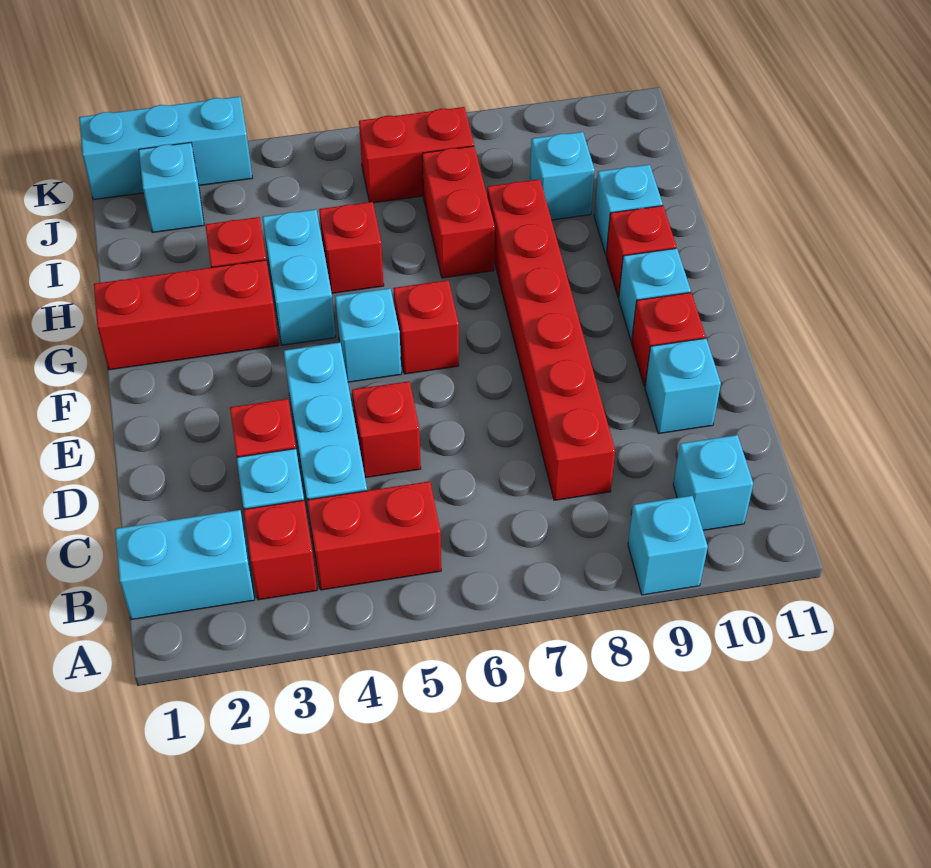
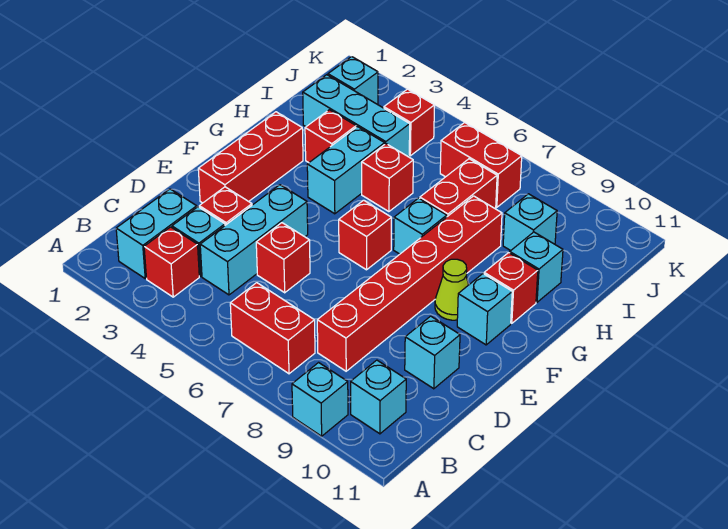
cyan 1x2 brick [115,510,254,620] -> cyan 1x2 brick turned to [116,189,197,278]
red 1x2 brick [307,481,441,590] -> red 1x2 brick moved to [230,283,315,374]
red 1x1 brick [632,292,705,387] -> red 1x1 brick moved to [384,89,435,156]
cyan 1x1 brick [335,288,401,382] -> cyan 1x1 brick moved to [394,198,447,254]
none -> lime 1x1 cone [435,259,468,320]
red 1x3 brick [94,260,279,370] -> red 1x3 brick turned to [198,112,303,203]
cyan 1x3 brick [79,97,252,200] -> cyan 1x3 brick moved to [303,75,410,157]

